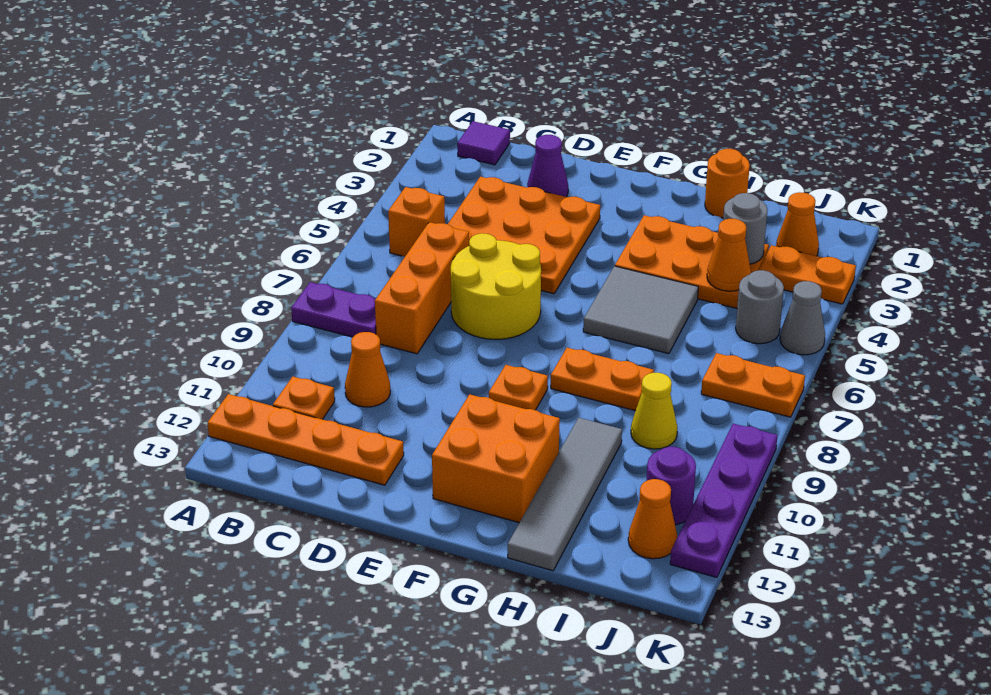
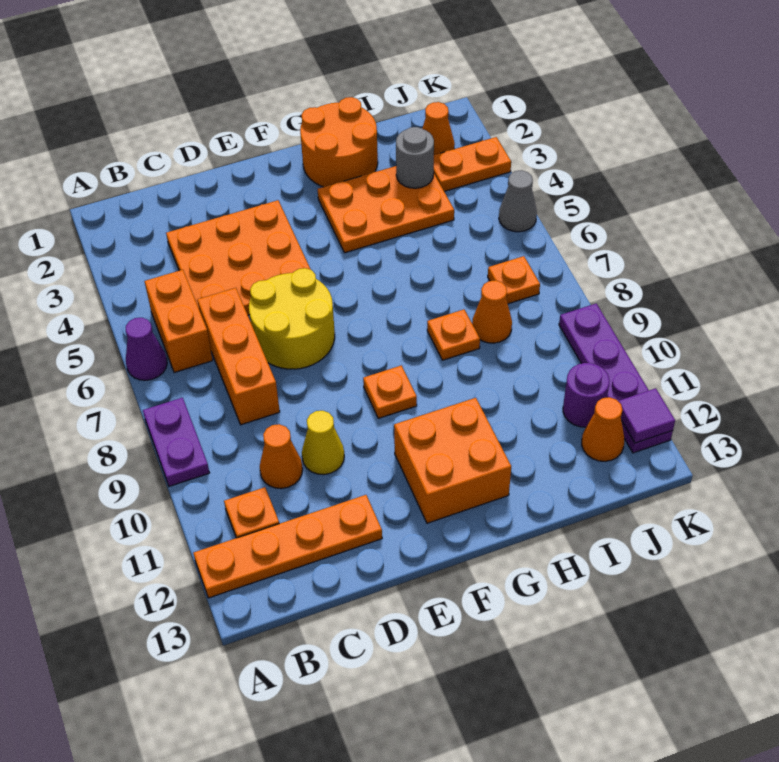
purple 1x2 plate [291,282,376,337] -> purple 1x2 plate turned to [143,398,209,486]
purple 1x1 tile [457,121,510,165] -> purple 1x1 tile moved to [618,388,675,443]
orange 1x1 brick [388,187,445,256] -> orange 1x2 brick [144,270,213,373]
purple 1x1 cone [527,135,568,197] -> purple 1x1 cone moved to [126,318,167,380]
grey 2x2 tile [583,266,698,354] -> none
orange 1x2 plate [551,348,654,411] -> orange 1x1 plate [427,310,480,360]
orange 1x1 round brick [705,149,750,218] -> orange 2x2 round brick [300,97,378,187]
grey 1x4 tile [508,418,622,571] -> none
orange 1x1 cone [707,219,751,291] -> orange 1x1 cone moved to [472,280,512,343]
yellow 1x1 cone [631,373,678,449] -> yellow 1x1 cone moved to [302,411,344,475]
grey 1x1 round brick [736,270,784,344] -> none
orange 1x2 plate [701,353,805,417] -> orange 1x1 plate [488,256,540,304]

